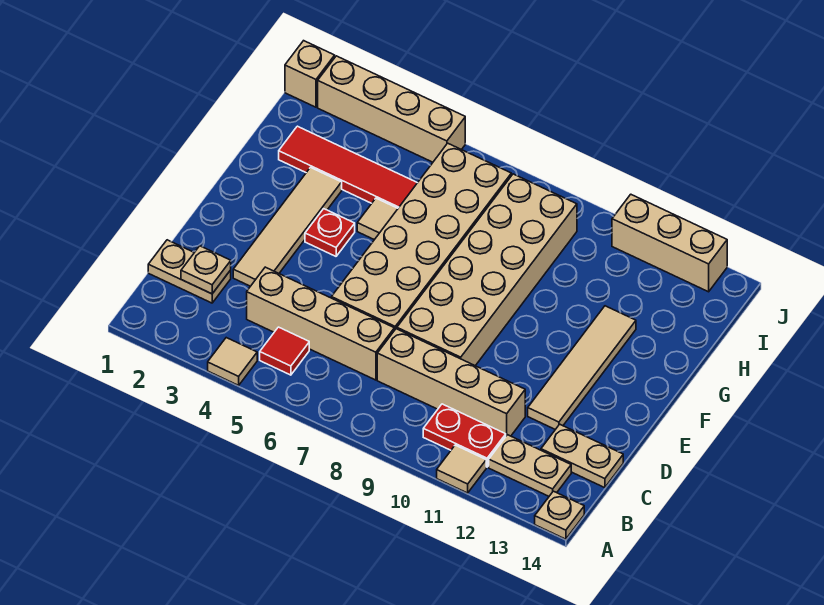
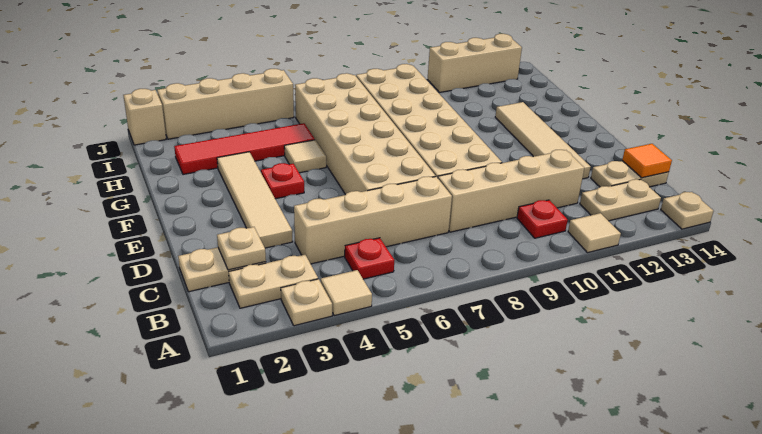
none -> tan 1x1 plate [281,279,332,326]
none -> tan 1x2 plate [229,255,318,308]
red 1x1 tile [260,327,309,375] -> red 1x1 plate [345,238,394,279]
red 1x2 plate [423,404,506,467] -> red 1x1 plate [517,200,568,238]
none -> orange 1x1 tile [622,144,672,178]

